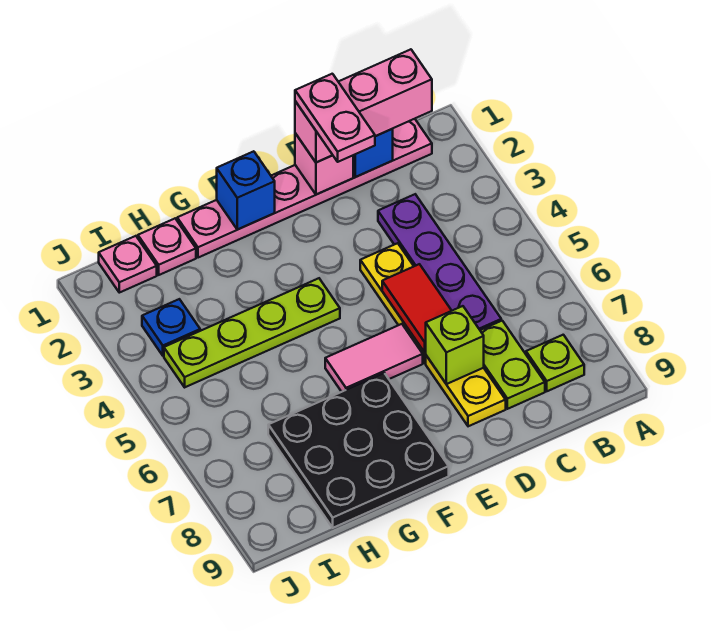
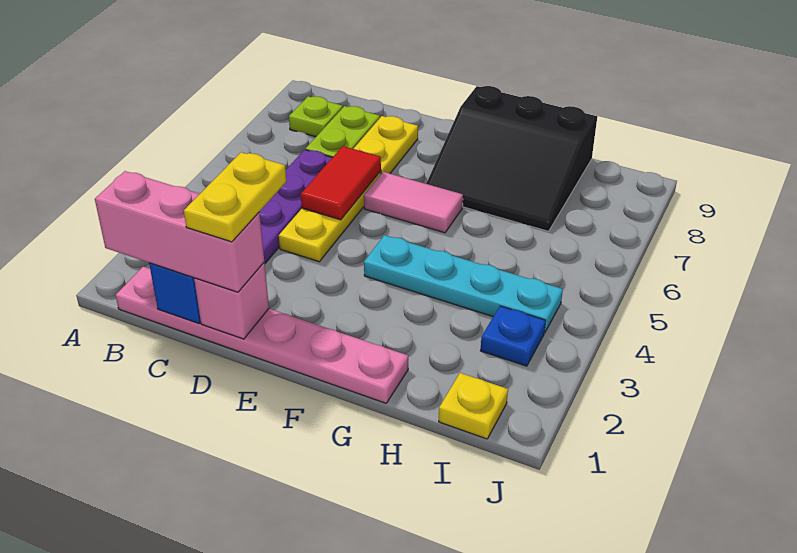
pink 1x2 plate [295,74,375,162] -> yellow 1x2 plate [184,152,286,242]
lime 1x1 brick [425,306,484,384] -> none
blue 1x1 brick [217,151,275,230] -> none
lime 1x4 plate [164,278,340,387] -> cyan 1x4 plate [364,235,563,333]
black 3x3 plate [268,373,449,528] -> black 3x3 slope [426,86,597,231]
pink 1x1 plate [138,219,196,275] -> none
pink 1x1 plate [99,236,157,293] -> yellow 1x1 plate [439,373,508,439]

